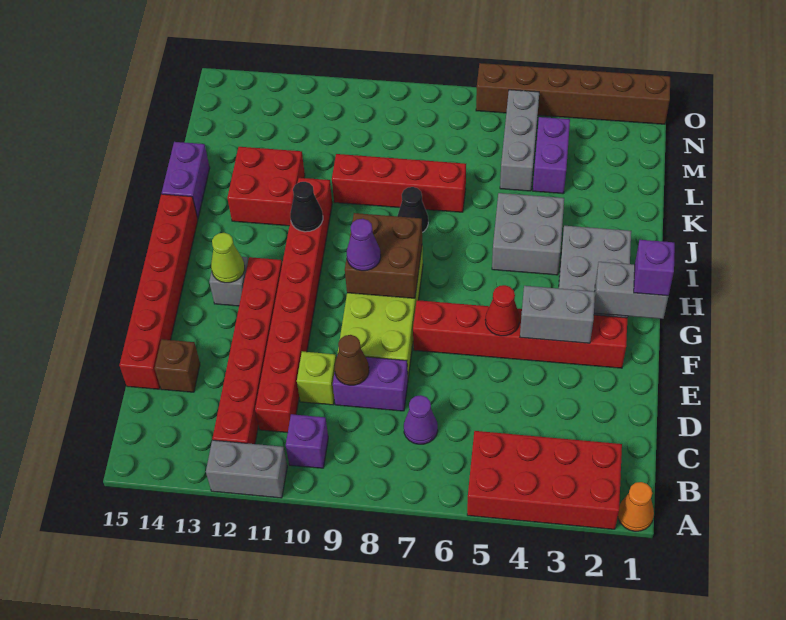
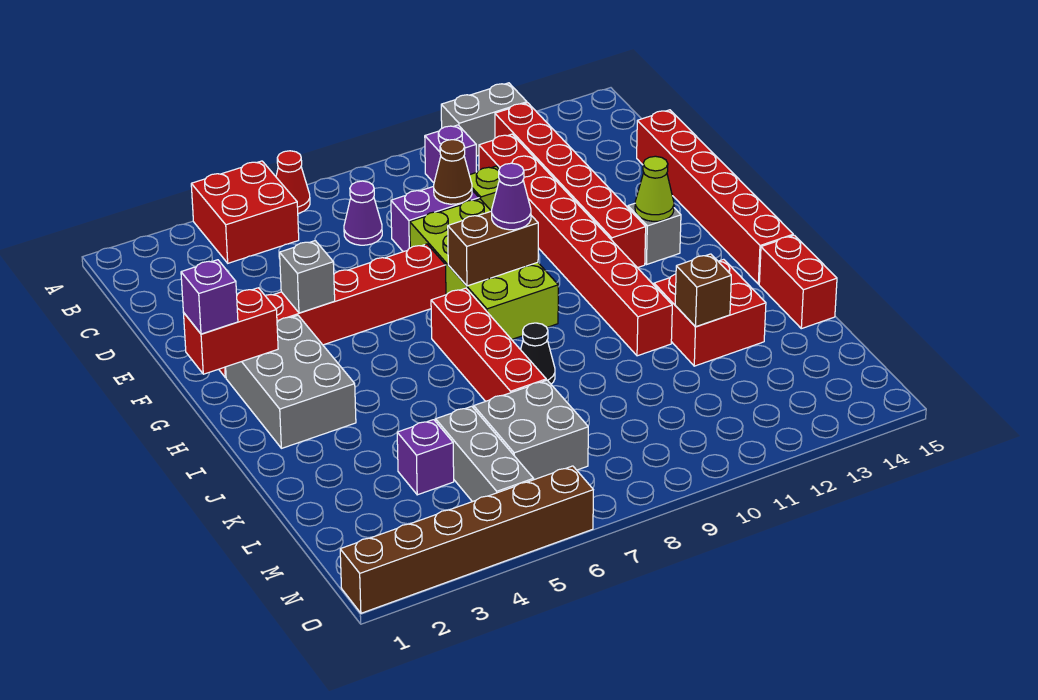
orange 1x1 cone [618,482,654,531] -> none
red 2x4 brick [467,431,622,529] -> red 2x2 brick [191,161,299,263]
brown 1x1 brick [155,339,200,392] -> brown 1x1 brick moved to [675,254,731,326]
grey 1x2 brick [520,286,595,343] -> grey 1x1 brick [280,241,335,313]
red 1x1 cone [485,285,520,336] -> red 1x1 cone moved to [276,151,310,213]
grey 1x2 brick [594,262,669,319] -> red 1x2 brick [184,288,278,374]
brown 2x2 brick [345,213,422,298] -> brown 1x2 brick [448,211,538,286]
grey 2x2 brick [492,193,564,275] -> grey 2x2 brick moved to [474,380,588,480]
black 1x1 cone [290,182,323,232] -> none
purple 1x2 brick [162,142,210,218] -> red 1x2 brick [759,235,837,329]
red 1x4 brick [332,154,466,212] -> red 1x4 brick turned to [431,288,546,401]
purple 1x2 brick [533,117,570,194] -> purple 1x1 brick [397,420,454,495]

